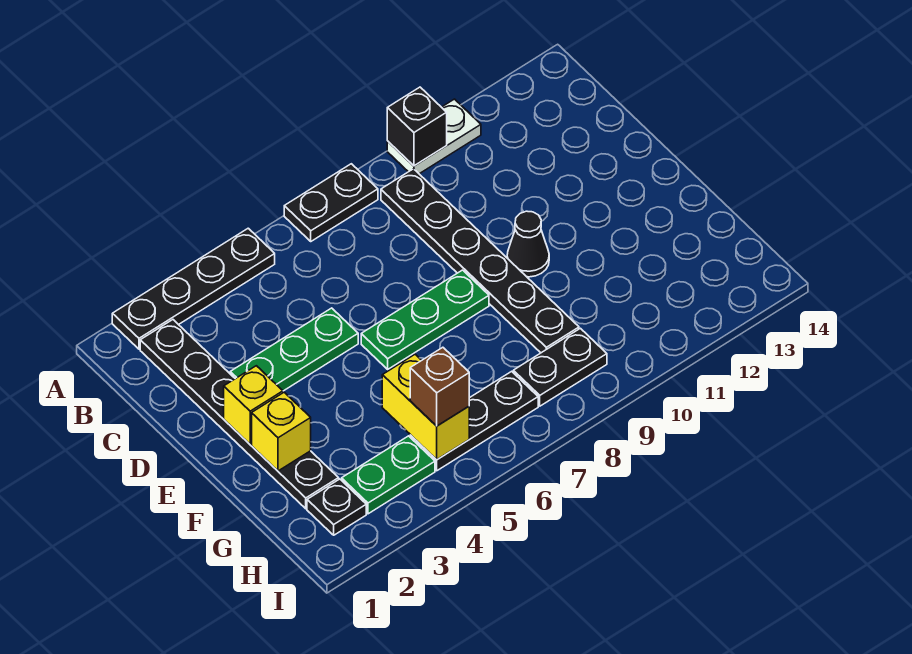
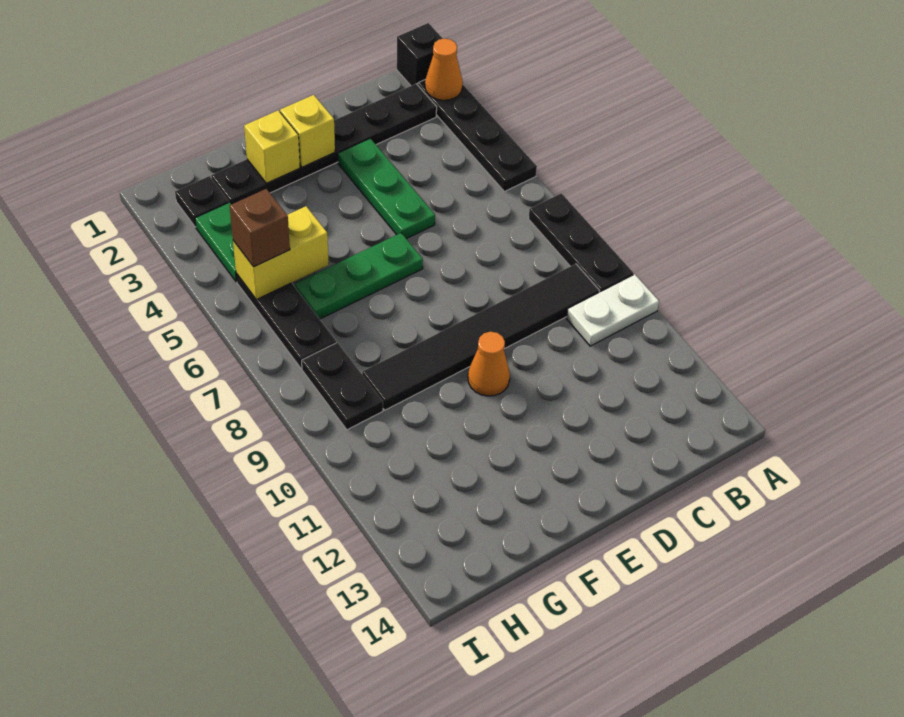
none -> orange 1x1 cone [425,38,463,100]
black 1x2 plate [284,164,378,241] -> black 1x3 plate [529,193,634,292]
white 1x2 plate [387,99,481,174] -> white 1x2 plate turned to [566,274,659,346]
black 1x1 brick [387,87,447,166] -> black 1x1 brick moved to [397,23,443,86]
black 1x6 plate [381,169,579,353] -> black 1x6 tile [362,264,599,410]
green 1x3 plate [361,270,489,369] -> green 1x3 plate turned to [295,233,423,319]
black 1x1 cone [507,211,549,277] -> orange 1x1 cone [468,332,510,396]

